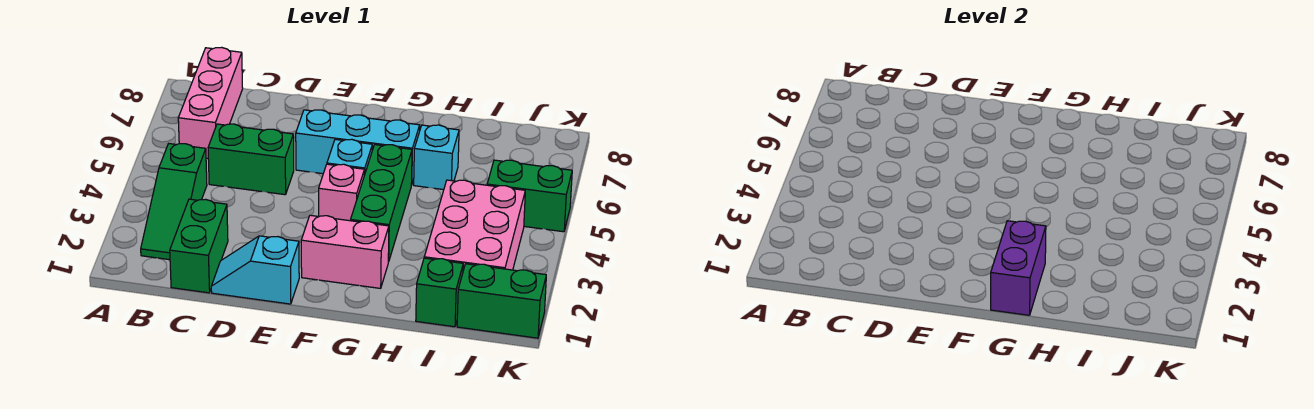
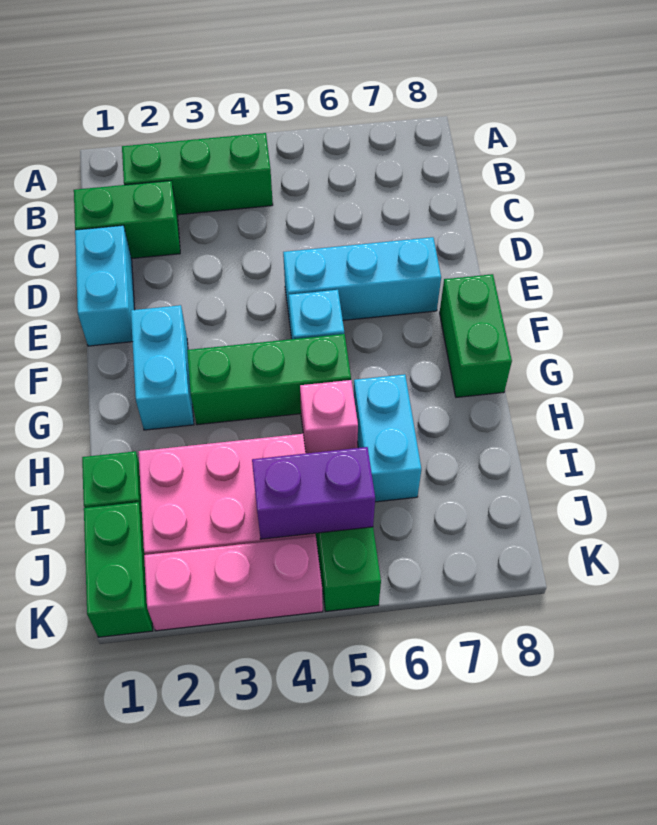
green 1x3 slope [141,144,207,260] -> green 1x3 brick [122,133,273,215]
pink 1x3 brick [178,47,243,158] -> pink 1x3 brick moved to [144,536,323,631]
green 1x2 brick [208,124,294,195] -> green 1x2 brick moved to [440,274,512,397]
cyan 1x2 slope [211,236,299,304] -> cyan 1x2 brick [75,226,135,346]
cyan 1x3 brick [296,110,420,185] -> cyan 1x3 brick turned to [283,237,441,322]
pink 1x2 brick [301,215,389,288] -> cyan 1x2 brick [131,305,194,430]
pink 1x1 brick [319,164,364,221] -> pink 1x1 brick moved to [300,380,358,453]
purple 1x2 brick [991,221,1046,315] -> purple 1x2 brick moved to [252,447,375,539]
cyan 1x1 brick [414,125,459,190] -> cyan 1x2 brick [354,374,421,502]

